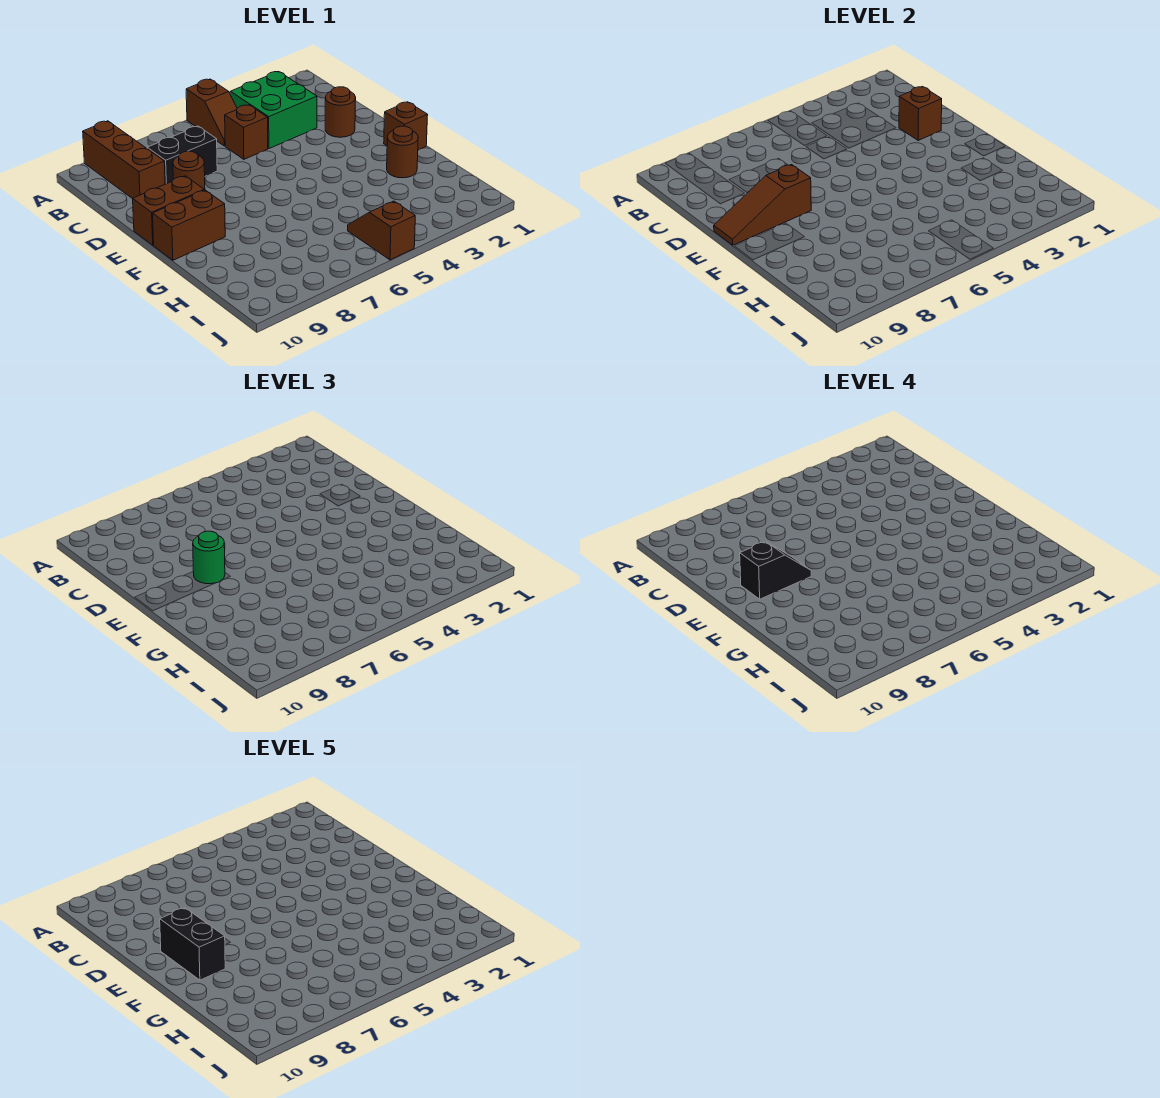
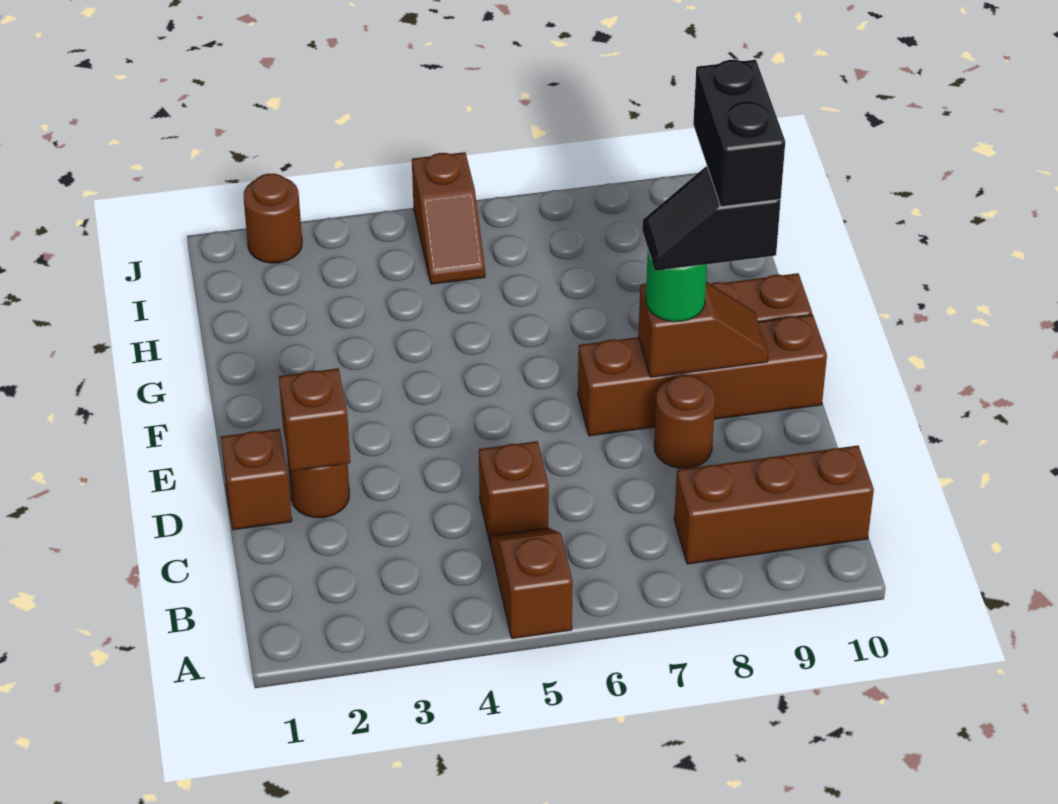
brown 1x3 brick [83,121,165,199] -> brown 1x3 brick turned to [674,446,874,564]
green 2x2 brick [230,72,317,149] -> none
black 1x2 brick [147,126,217,184] -> none
brown 1x3 slope [714,165,811,245] -> brown 1x2 slope [638,282,768,377]
brown 1x2 brick [133,176,204,245] -> brown 1x4 brick [578,315,827,436]
brown 1x1 brick [384,102,428,150] -> brown 1x1 brick moved to [221,429,292,530]
brown 1x1 round brick [387,126,418,178] -> brown 1x1 round brick moved to [244,174,302,263]

